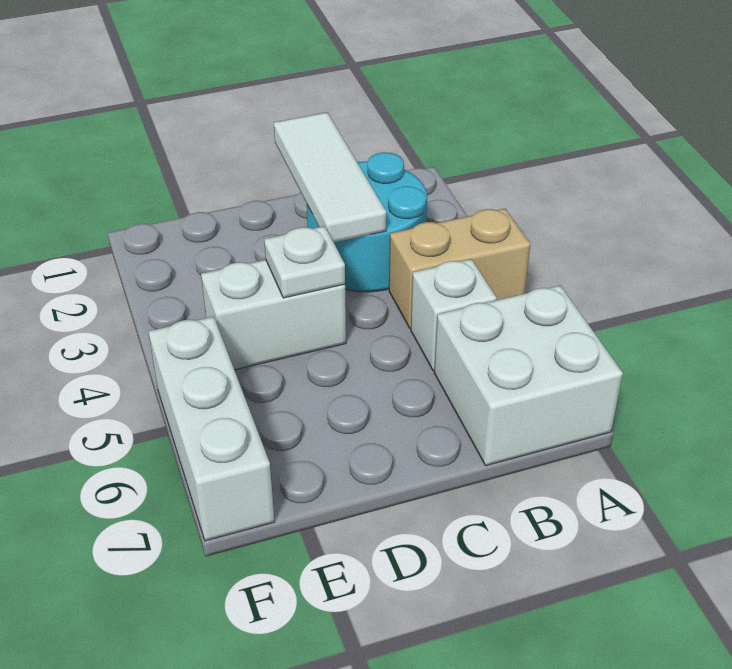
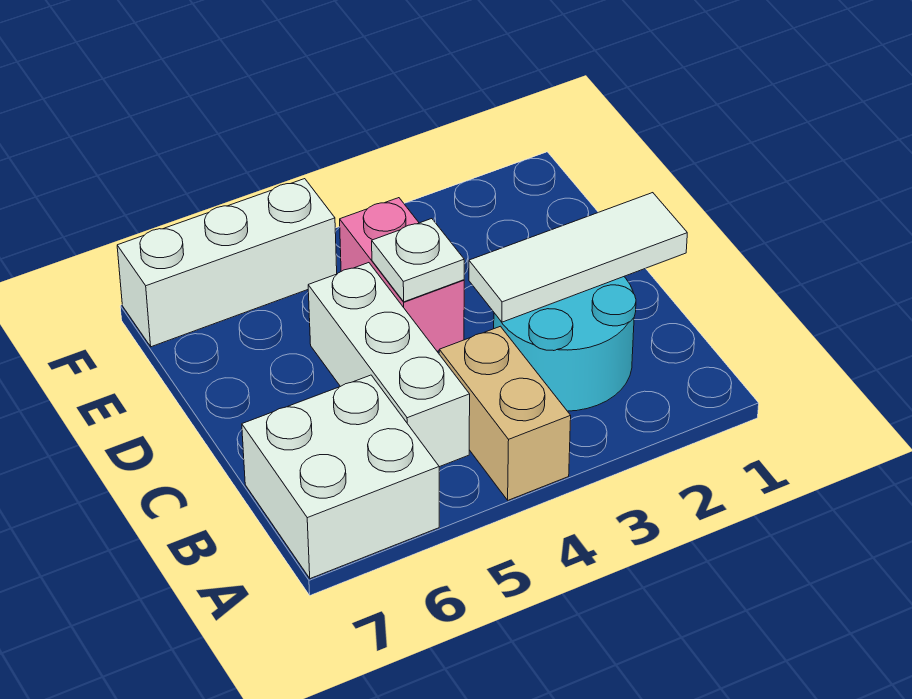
white 1x1 brick [411,259,497,371] -> white 1x3 brick [308,263,470,467]
white 1x2 brick [201,260,346,370] -> pink 1x2 brick [340,198,464,351]

